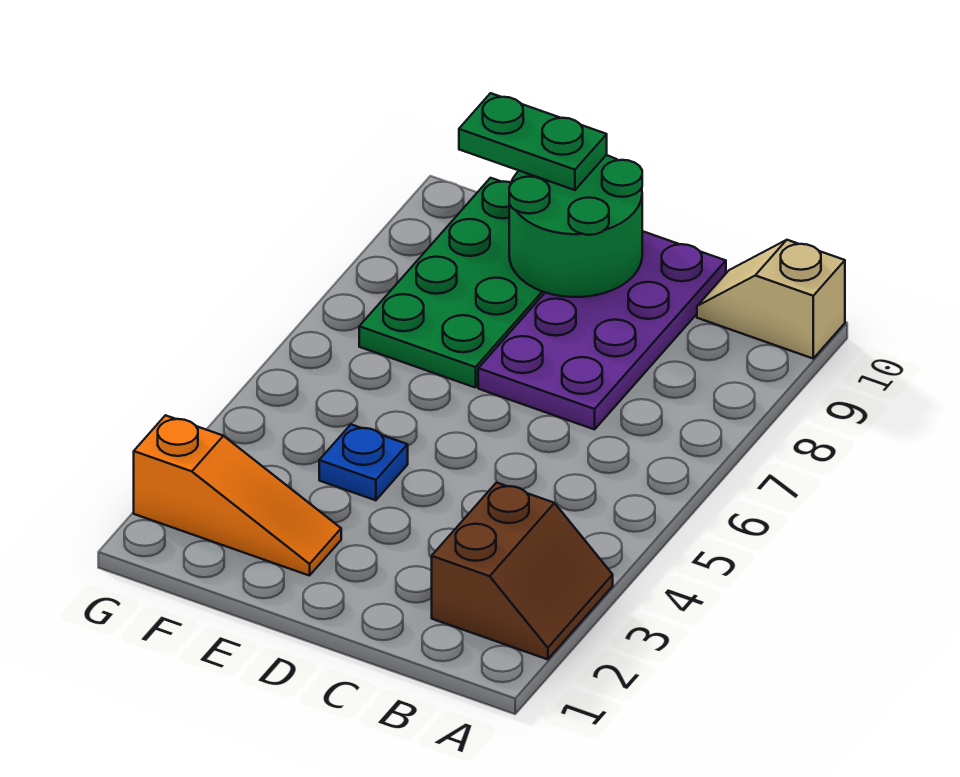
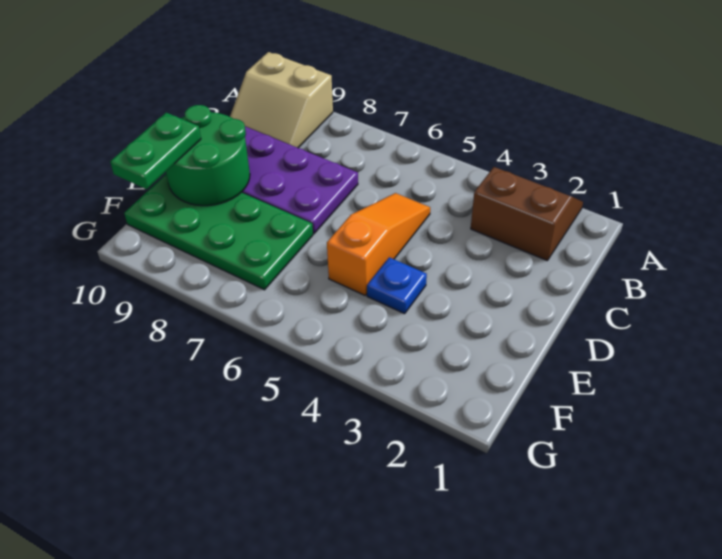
tan 1x2 slope [697,240,845,358] -> tan 2x2 slope [230,52,333,148]
orange 1x3 slope [134,415,341,576] -> orange 1x3 slope moved to [327,193,430,295]

